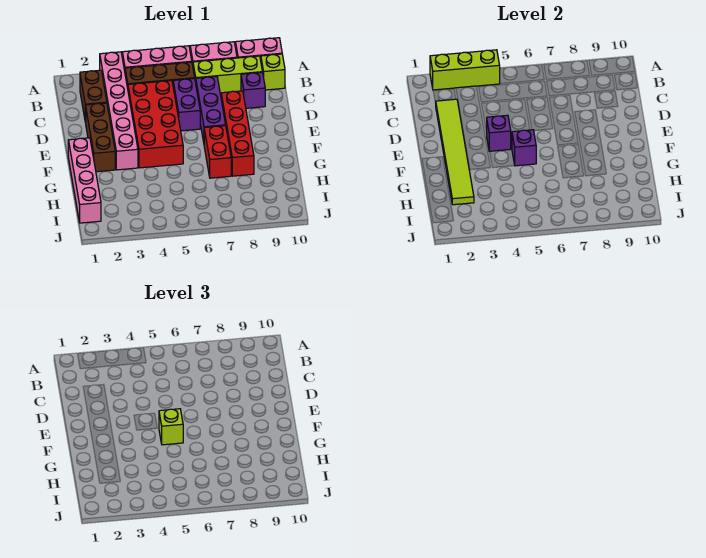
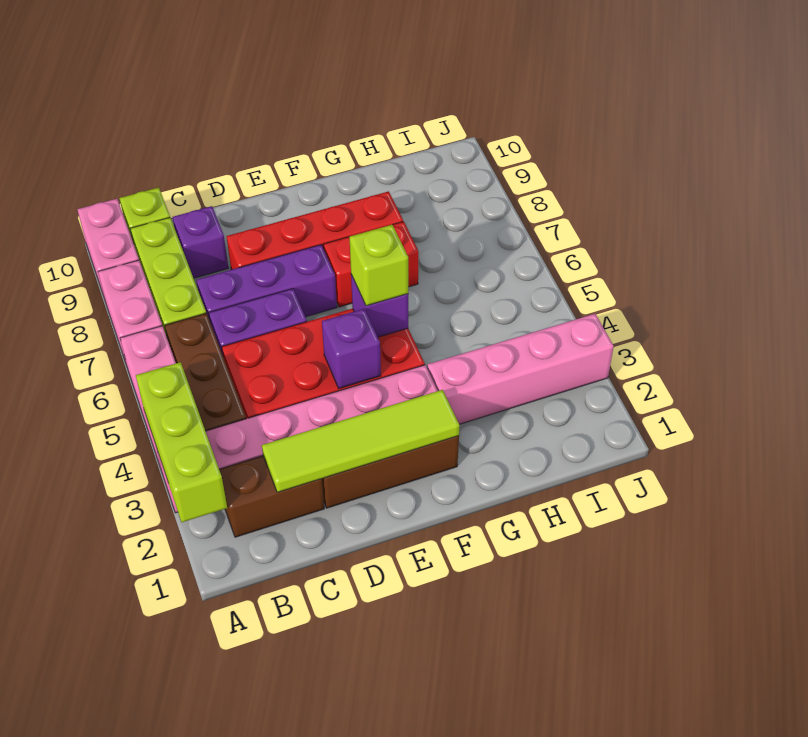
lime 1x6 tile [436,99,474,205] -> lime 1x4 tile [262,390,460,492]
pink 1x4 brick [68,138,101,223] -> pink 1x4 brick moved to [427,314,614,424]

